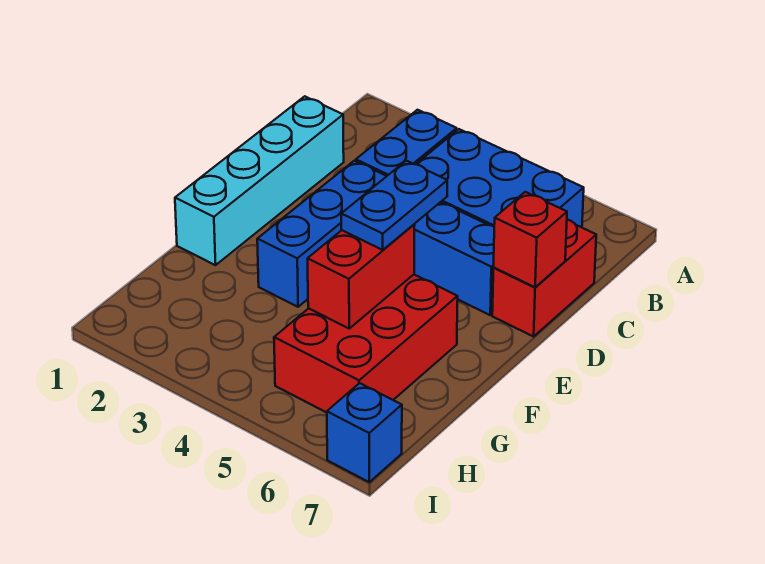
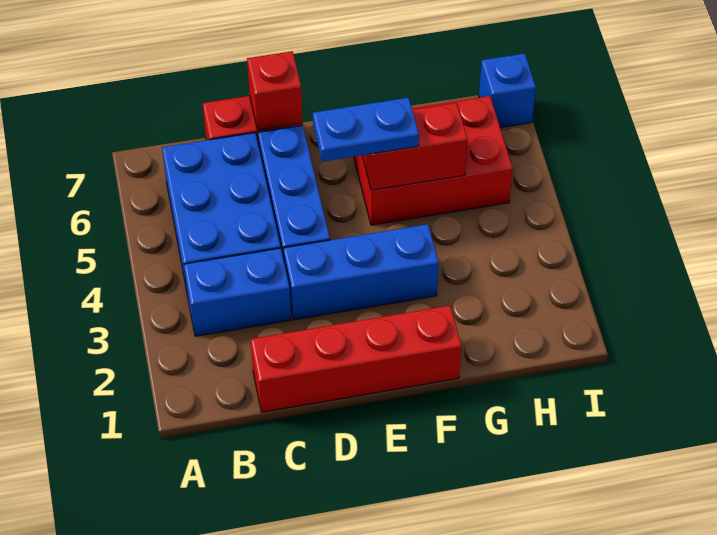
cyan 1x4 brick [175,96,344,265] -> red 1x4 brick [251,306,461,412]

